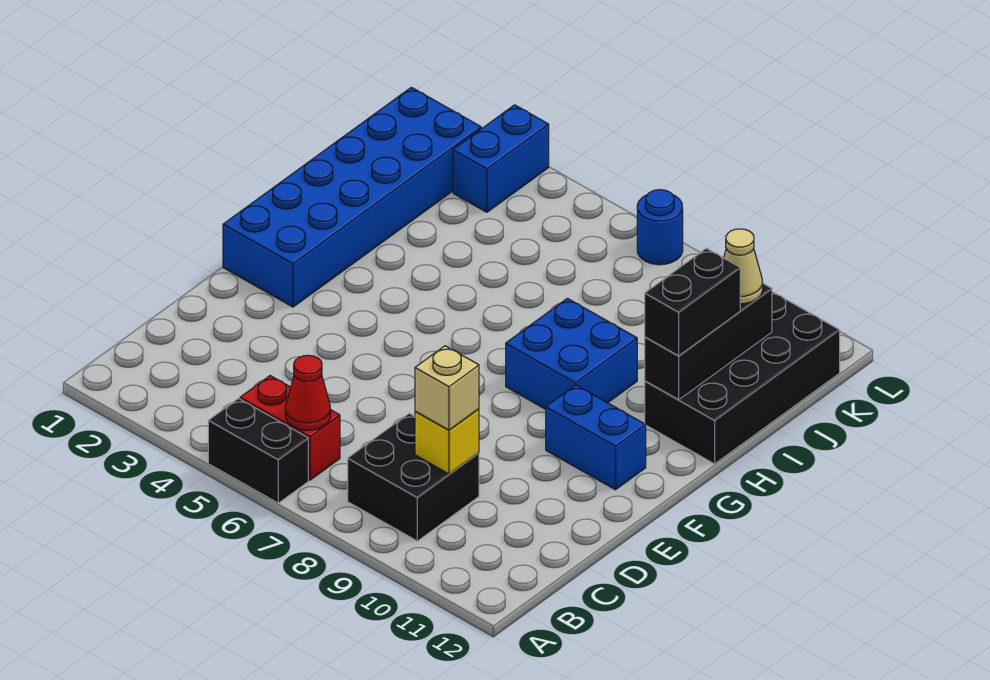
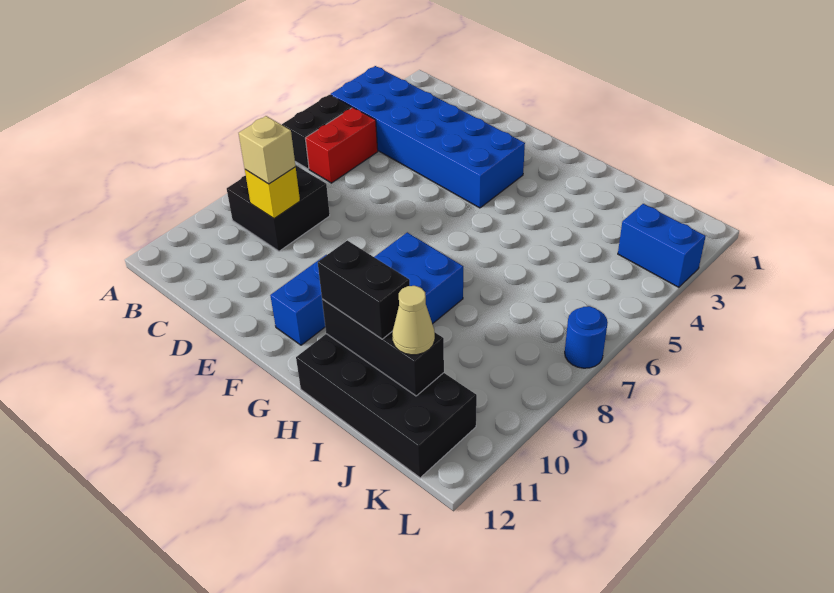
red 1x1 cone [285,355,331,430] -> none
blue 2x6 brick [223,87,481,307] -> blue 2x6 brick moved to [331,66,525,208]

